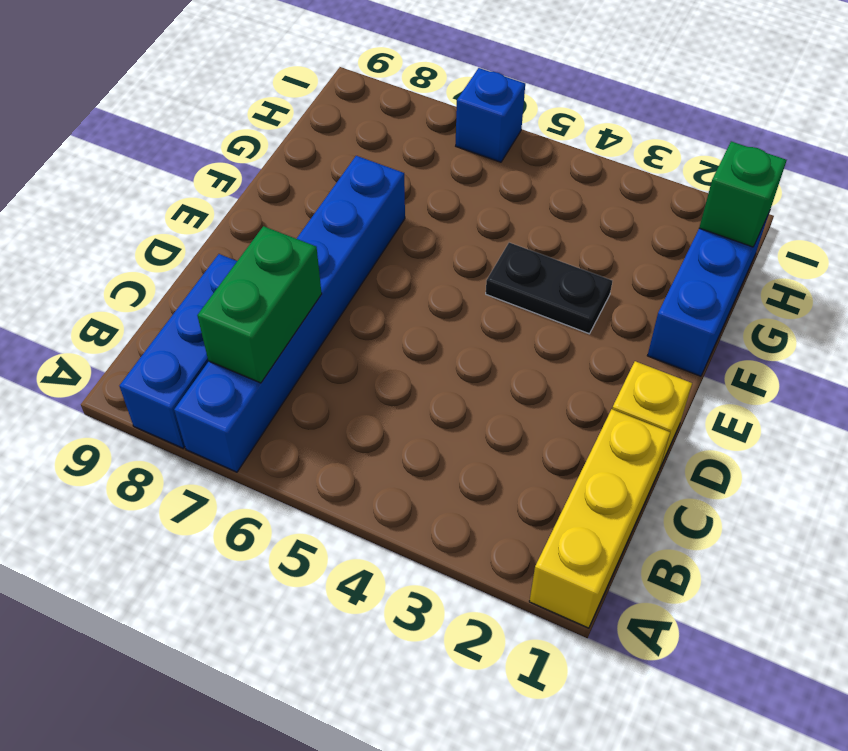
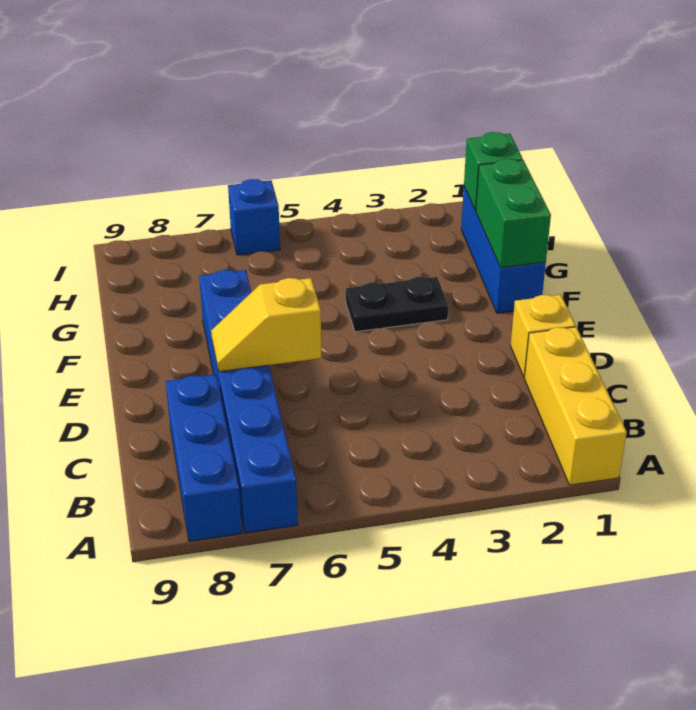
green 1x2 brick [197,226,322,383] -> green 1x2 brick moved to [476,159,551,268]
none -> yellow 1x2 slope [211,278,321,372]

